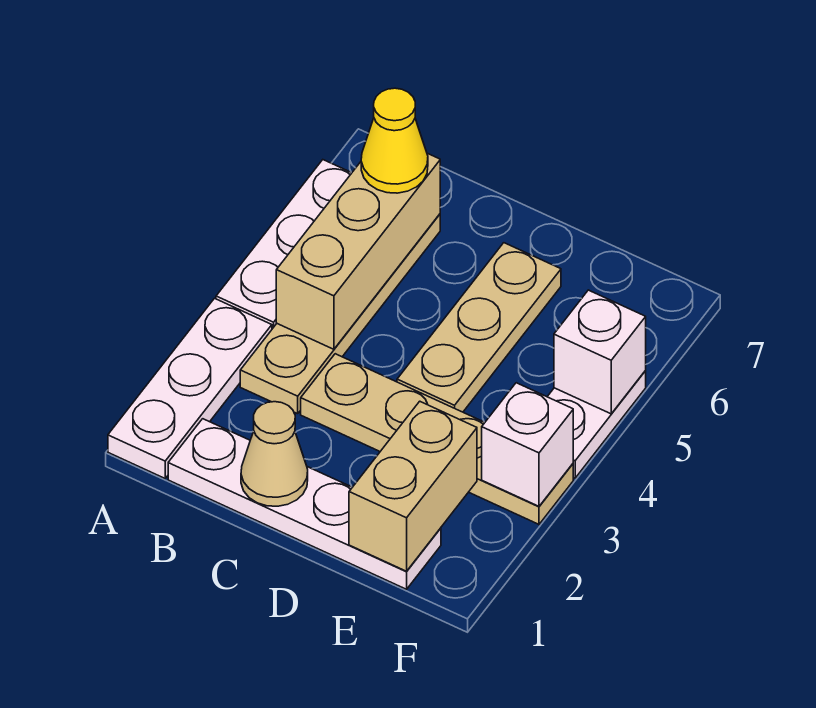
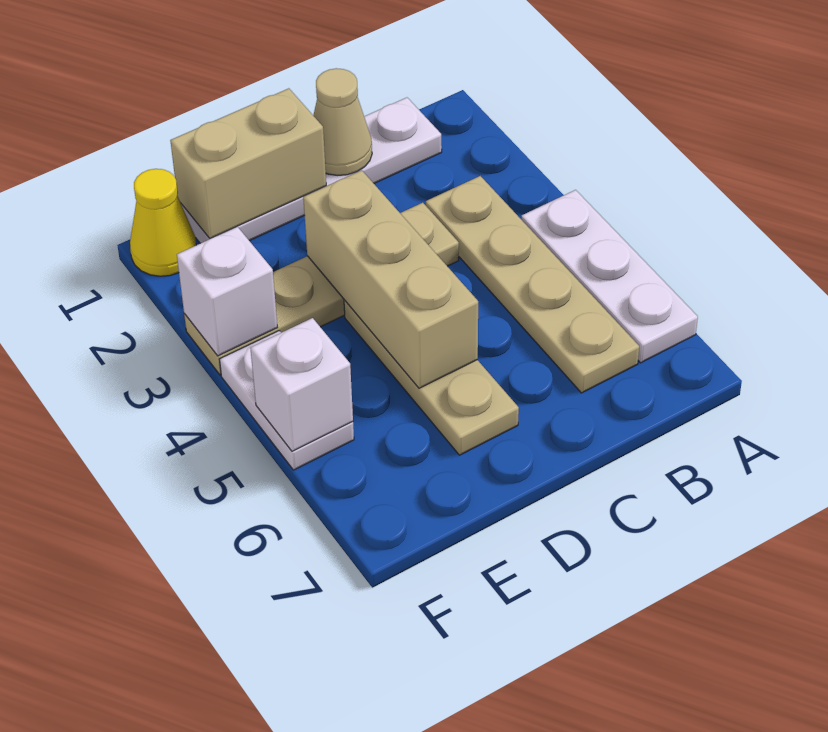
white 1x3 plate [108,298,272,478] -> none
tan 1x3 brick [276,153,440,349] -> tan 1x3 brick moved to [303,170,478,388]
yellow 1x1 cone [361,88,428,193] -> yellow 1x1 cone moved to [130,169,196,276]
tan 1x2 brick [349,401,477,571] -> tan 1x2 brick turned to [170,88,326,238]

